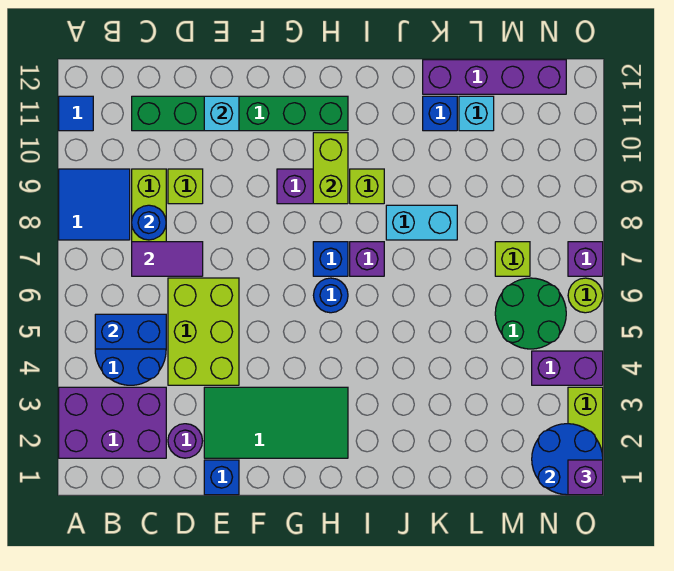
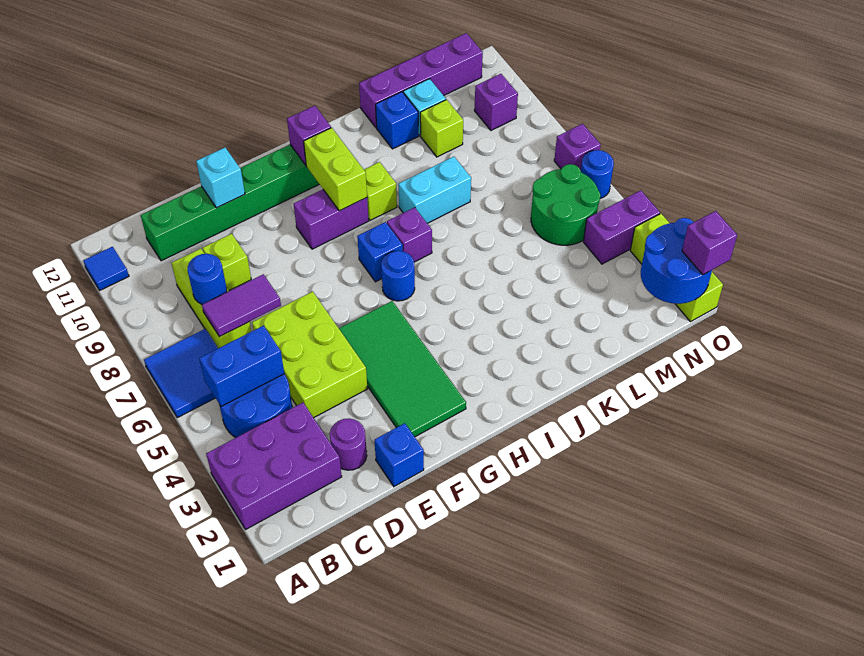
blue 2x2 tile [59,169,130,240] -> blue 2x2 tile moved to [144,329,218,418]
green 2x4 tile [204,387,348,458] -> green 2x4 tile turned to [339,301,466,437]
none -> purple 1x1 brick [287,106,331,165]
lime 1x1 brick [495,242,530,276] -> lime 1x1 brick moved to [420,100,463,157]
none -> purple 1x1 brick [474,74,518,130]
lime 1x1 round brick [568,278,603,313] -> blue 1x1 round brick [581,150,614,198]

